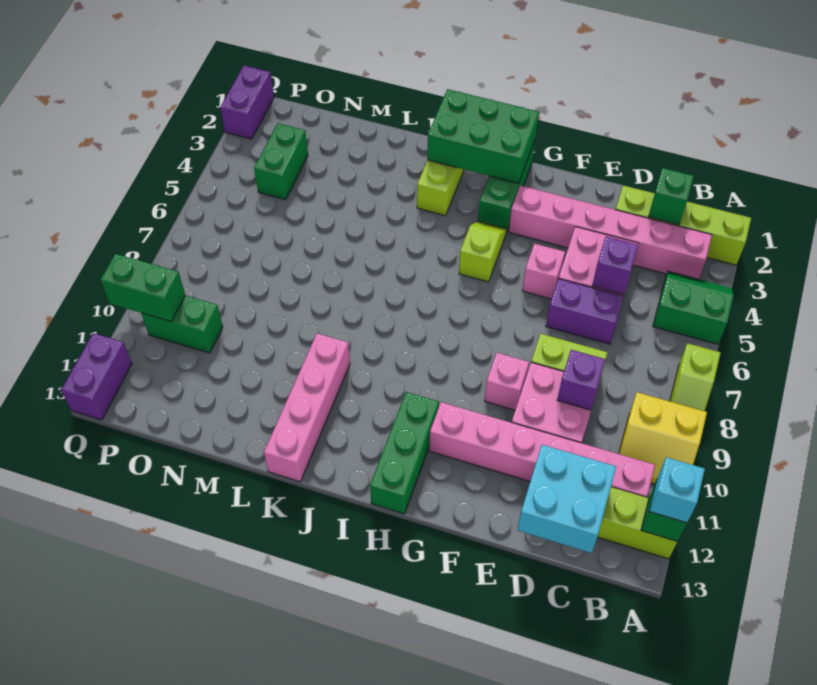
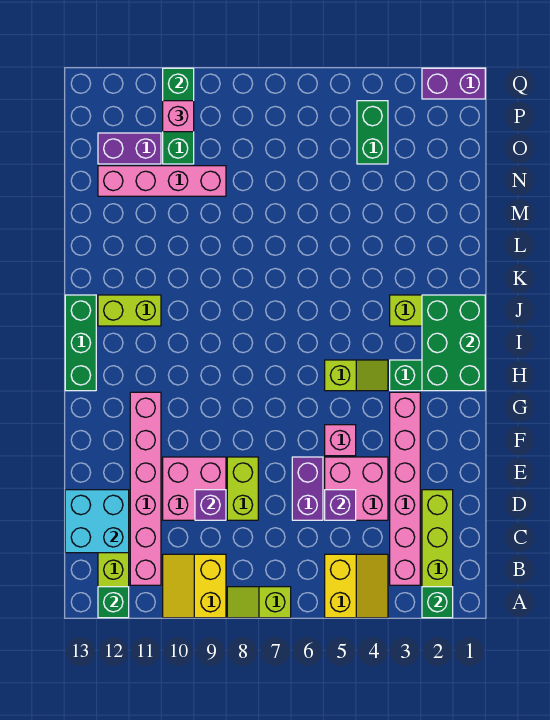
green 2x2 slope [653,271,734,344] -> yellow 2x2 slope [325,554,388,618]
cyan 1x1 brick [649,457,705,523] -> none
green 1x1 brick [649,168,694,224] -> green 1x1 brick moved to [422,587,453,618]
pink 1x1 brick [484,353,529,410] -> pink 1x1 brick moved to [163,101,194,132]
green 1x3 brick [370,392,439,514] -> green 1x3 brick turned to [65,295,96,391]
none -> lime 1x2 brick [98,295,161,326]
pink 1x4 brick [264,334,350,482] -> pink 1x4 brick moved to [98,166,226,196]
green 1x2 brick [254,123,308,200] -> green 1x2 brick turned to [357,101,388,164]
purple 1x2 brick [61,333,132,420] -> purple 1x2 brick moved to [98,133,161,164]

